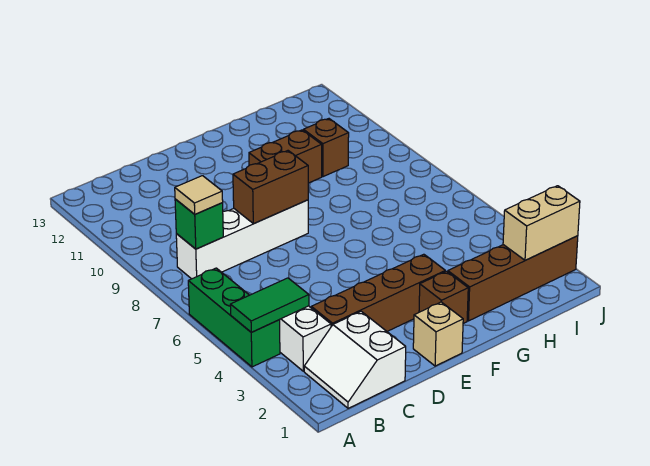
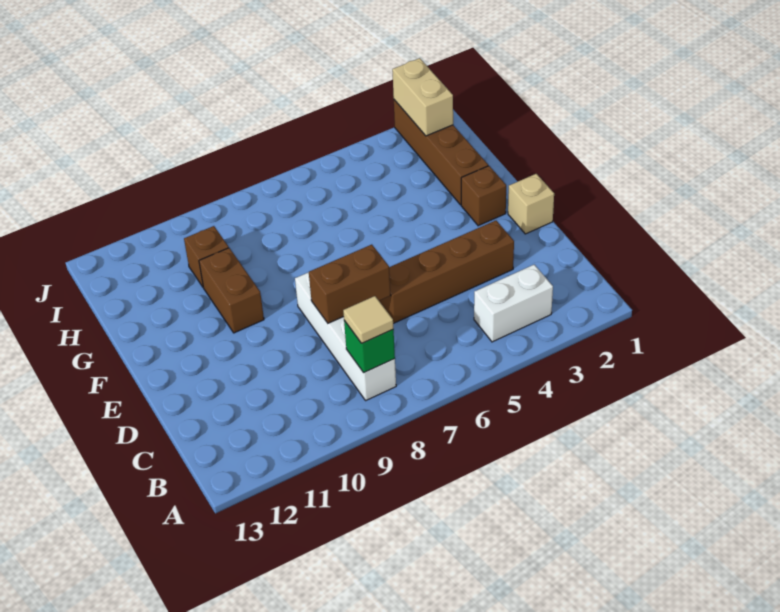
green 1x3 brick [188,268,280,367] -> none
green 1x2 tile [230,278,309,332] -> none
white 2x2 slope [304,311,406,408] -> none
brown 1x4 brick [311,254,445,331] -> brown 1x4 brick turned to [379,220,514,323]
brown 1x2 brick [233,151,308,224] -> brown 1x2 brick turned to [309,245,391,323]

